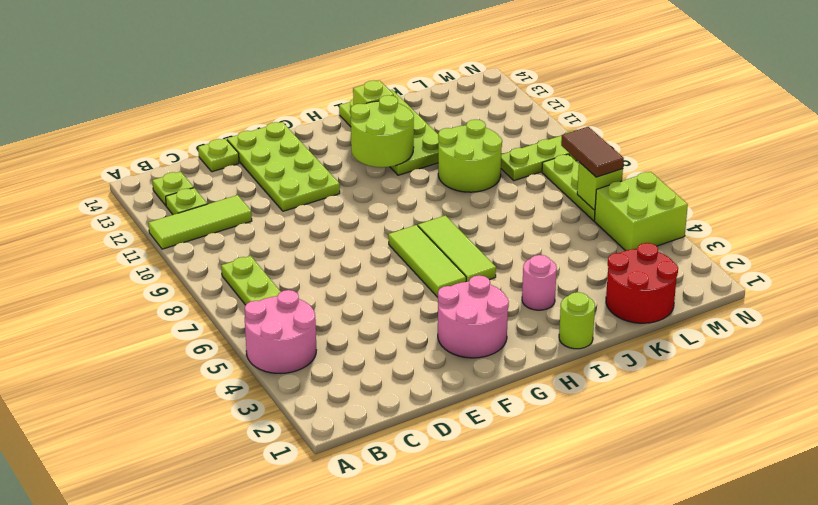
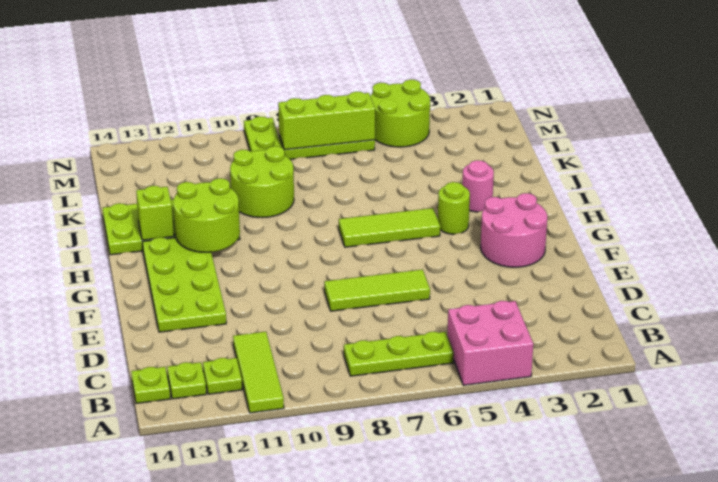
pink 2x2 round brick [245,290,316,373] -> pink 2x2 brick [447,301,533,385]
lime 1x1 plate [198,139,239,172] -> lime 1x1 plate moved to [131,367,170,403]
lime 2x4 plate [227,122,340,211] -> lime 2x4 plate turned to [142,237,226,332]
lime 1x3 tile [388,225,466,297] -> lime 1x3 tile moved to [324,269,430,311]
lime 1x1 round brick [559,292,595,349] -> lime 1x1 round brick moved to [438,182,470,234]
red 2x2 round brick [606,243,678,323] -> none
lime 2x2 brick [594,172,688,251] -> lime 2x2 round brick [370,80,430,147]
lime 1x1 brick [577,162,623,210] -> lime 1x3 brick [278,92,375,150]
brown 1x2 tile [561,127,624,177] -> none

